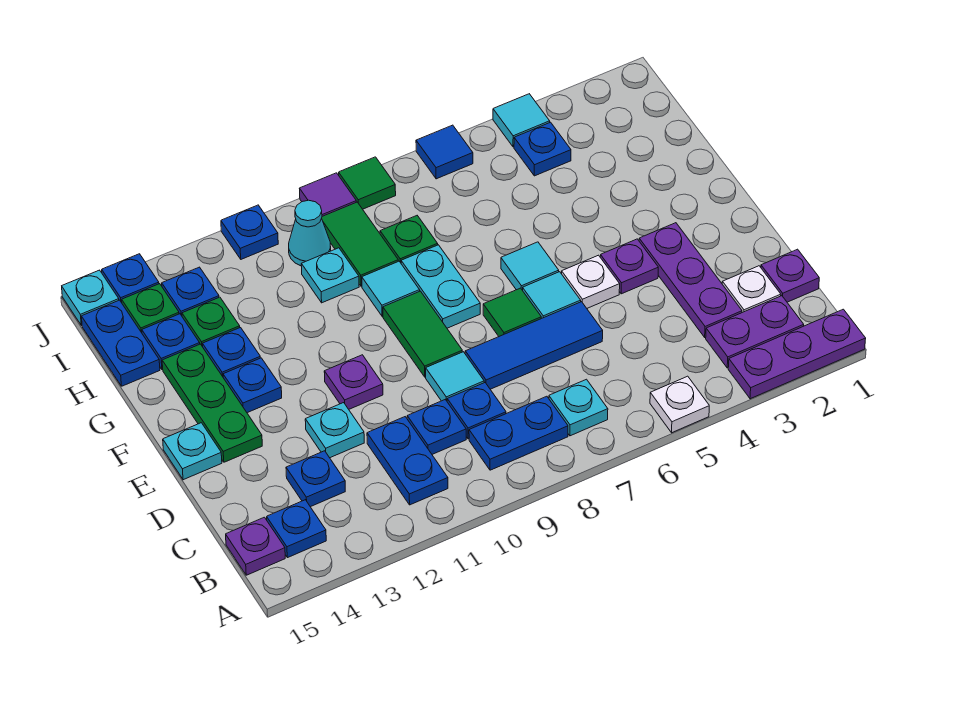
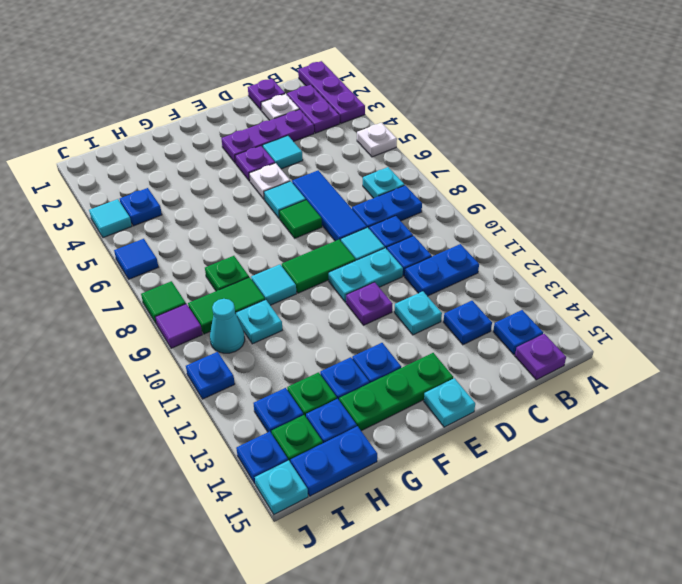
blue 1x2 plate [469,396,568,470] -> blue 1x2 plate turned to [352,185,422,228]
cyan 1x1 tile [501,242,559,290] -> cyan 1x1 tile moved to [263,136,303,169]
cyan 1x2 plate [401,245,480,328] -> cyan 1x2 plate moved to [329,248,403,302]

